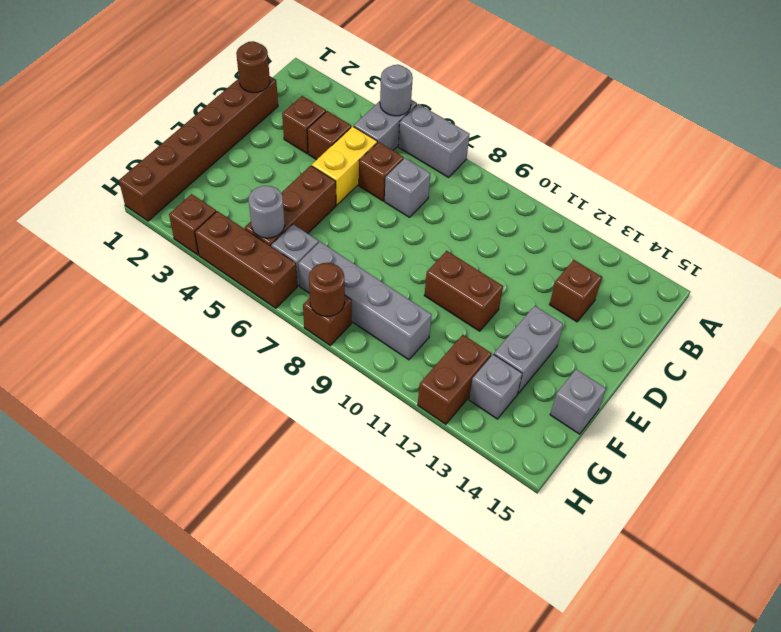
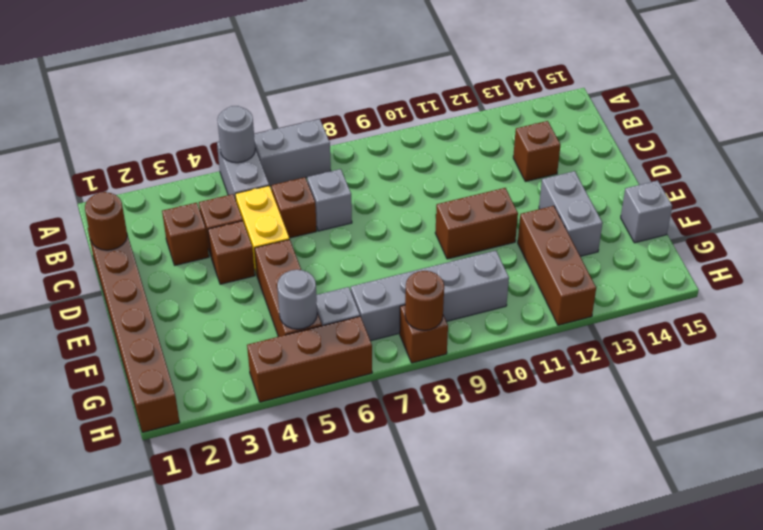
brown 1x2 brick [418,335,491,424] -> brown 1x3 brick [518,206,596,325]
grey 1x1 brick [469,354,522,419] -> none
brown 1x1 brick [169,194,216,255] -> brown 1x1 brick moved to [208,221,255,284]

